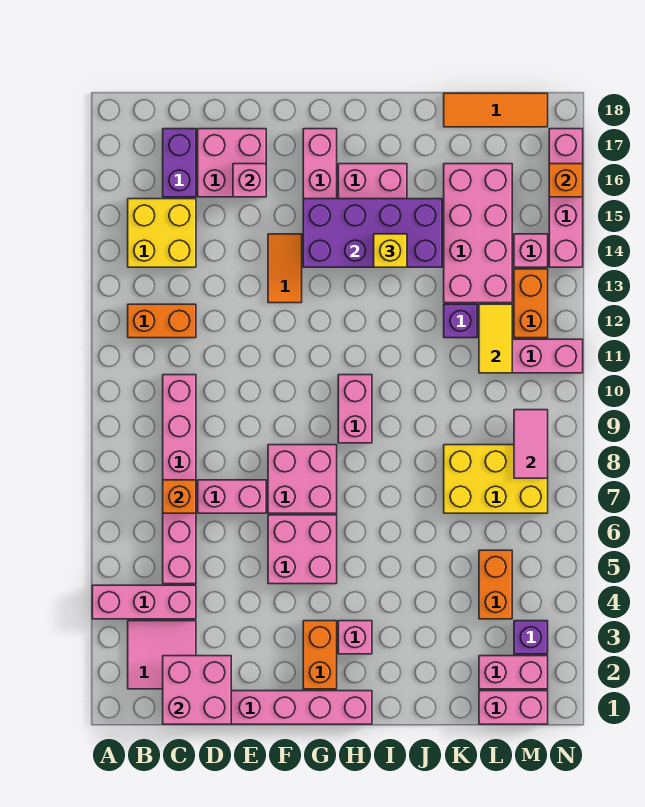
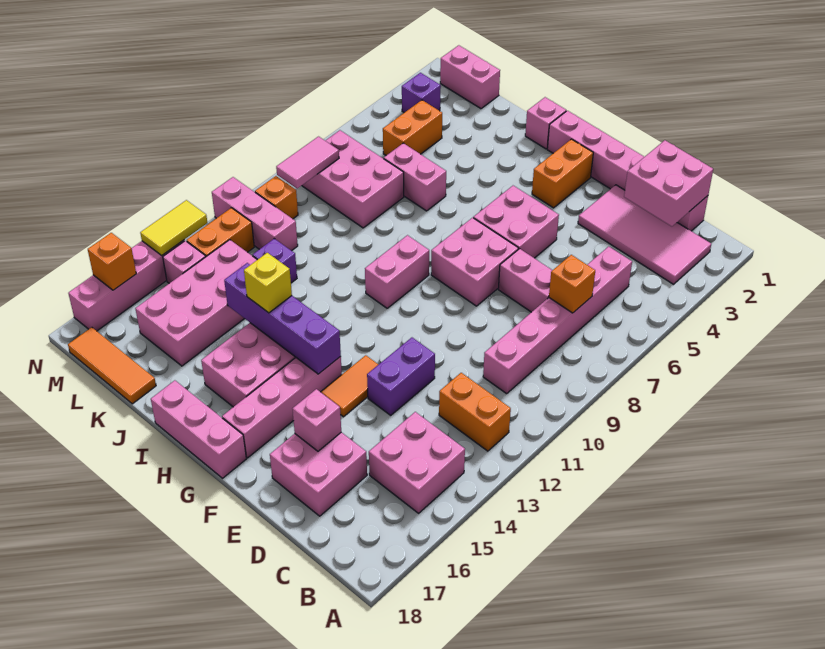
pink 1x3 brick [92,585,196,619] -> pink 1x3 brick moved to [151,380,246,478]
pink 2x2 tile [128,621,196,689] -> pink 2x4 tile [578,185,711,284]
yellow 2x2 brick [128,199,196,267] -> pink 2x2 brick [369,412,465,513]
purple 1x2 brick [163,129,196,197] -> purple 1x2 brick moved to [367,338,435,415]
purple 2x4 brick [303,199,442,267] -> purple 1x4 brick [224,263,341,374]
pink 1x1 brick [338,621,372,654] -> pink 1x1 brick moved to [525,97,566,149]
yellow 2x3 brick [444,445,548,513] -> pink 2x3 brick [302,130,404,228]
pink 1x2 brick [479,656,548,689] -> pink 1x2 brick moved to [384,143,446,211]
yellow 1x2 tile [479,304,512,373] -> yellow 1x2 tile moved to [140,200,207,255]
none -> orange 1x1 brick [255,176,298,219]

